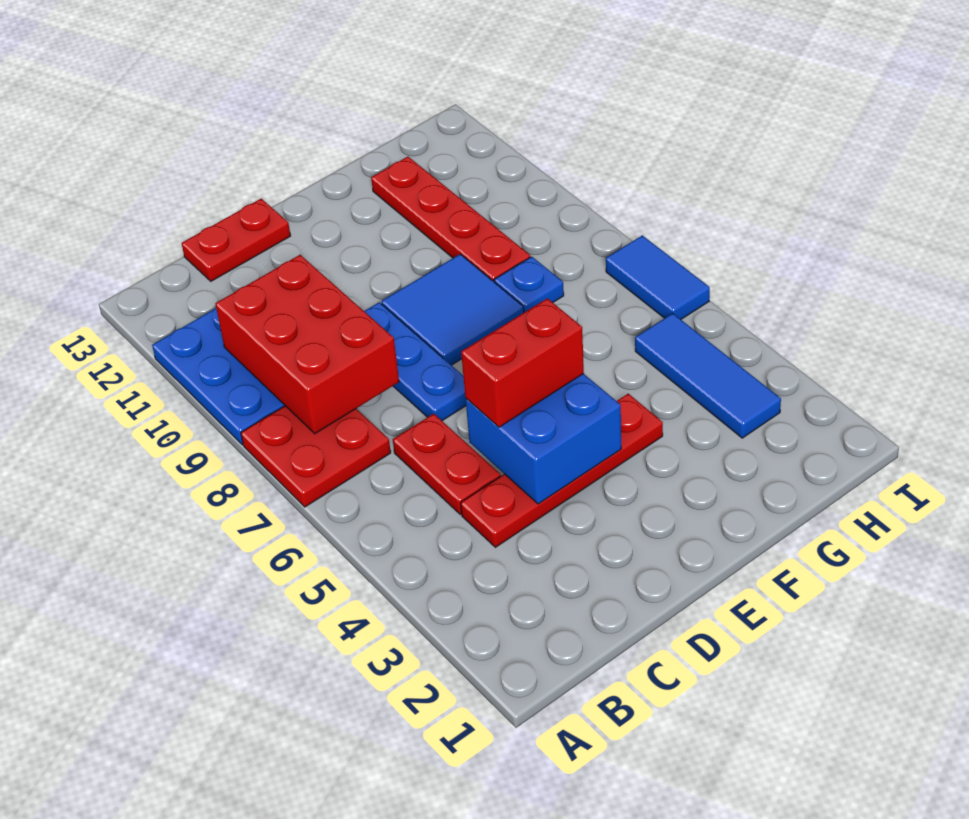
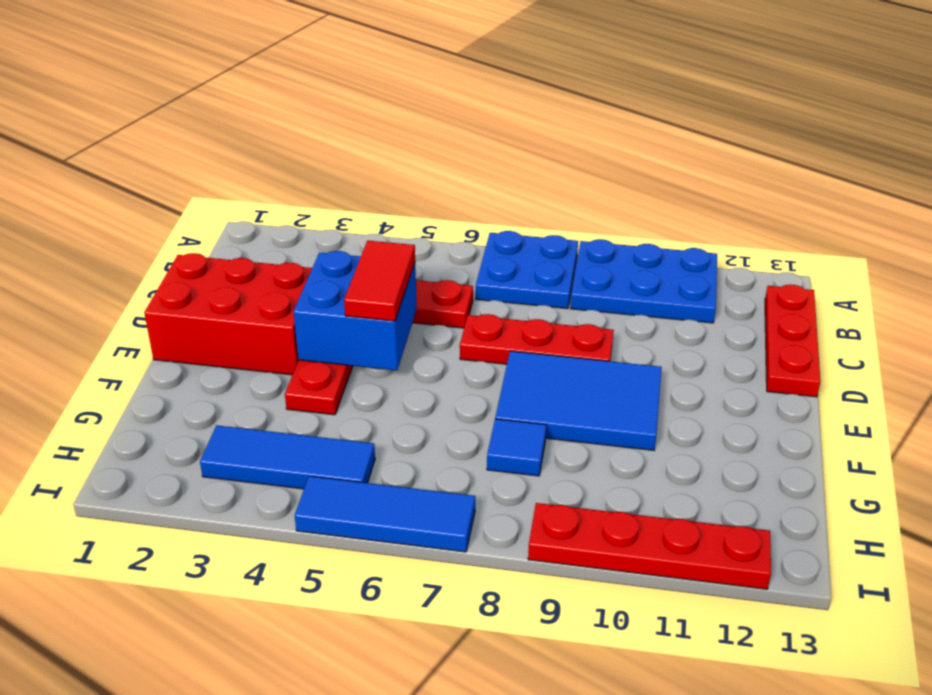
red 2x2 plate [241,406,391,507] -> blue 2x2 plate [476,231,578,309]
red 2x3 brick [215,255,399,434] -> red 2x3 brick moved to [144,253,312,375]
red 1x2 plate [182,199,291,281] -> red 1x3 plate [765,285,820,397]
red 1x2 brick [461,298,584,427] -> red 1x2 tile [344,241,415,321]
blue 1x3 plate [364,302,466,421] -> red 1x3 plate [460,314,614,364]
blue 2x2 tile [381,254,524,365] -> blue 2x3 tile [495,351,662,450]
blue 1x1 plate [494,257,564,312] -> blue 1x1 tile [487,419,546,476]
red 1x4 plate [371,157,530,281] -> red 1x4 plate moved to [528,503,771,589]
blue 1x2 tile [606,235,710,319] -> blue 1x3 tile [295,476,475,552]

